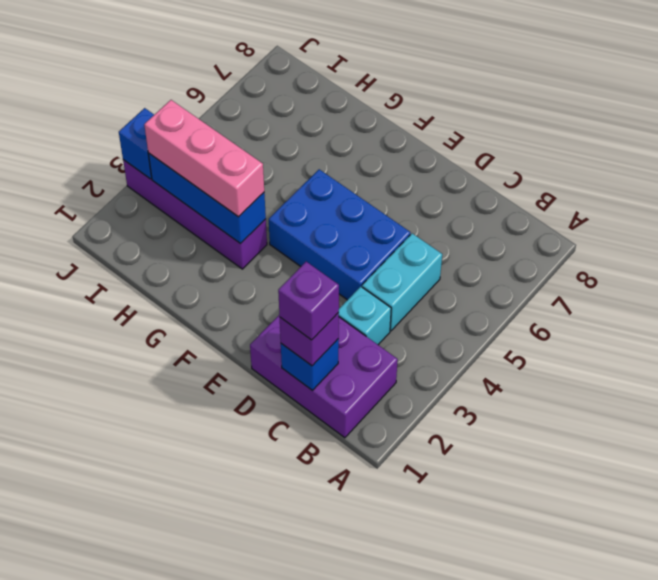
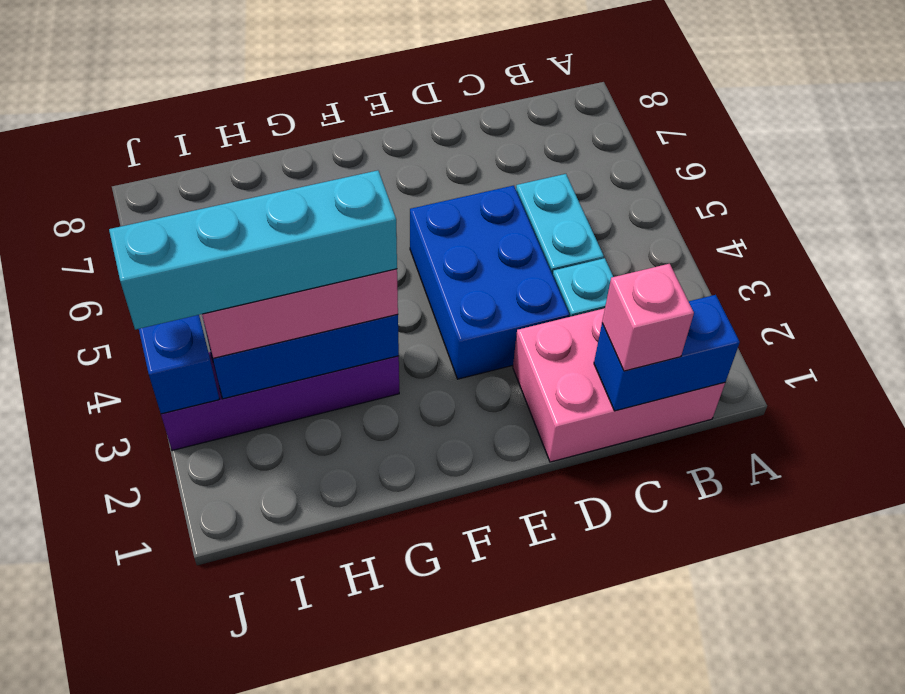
purple 2x3 brick [250,316,398,438] -> pink 2x3 brick [513,308,725,462]
blue 1x1 brick [281,339,339,390] -> blue 1x2 brick [594,295,740,411]
purple 1x1 brick [280,313,339,366] -> pink 1x1 brick [602,264,694,371]
purple 1x1 brick [278,262,339,340] -> none
blue 2x3 brick [269,169,411,300] -> blue 2x3 brick turned to [410,186,569,379]
none -> cyan 1x4 brick [109,170,397,330]

